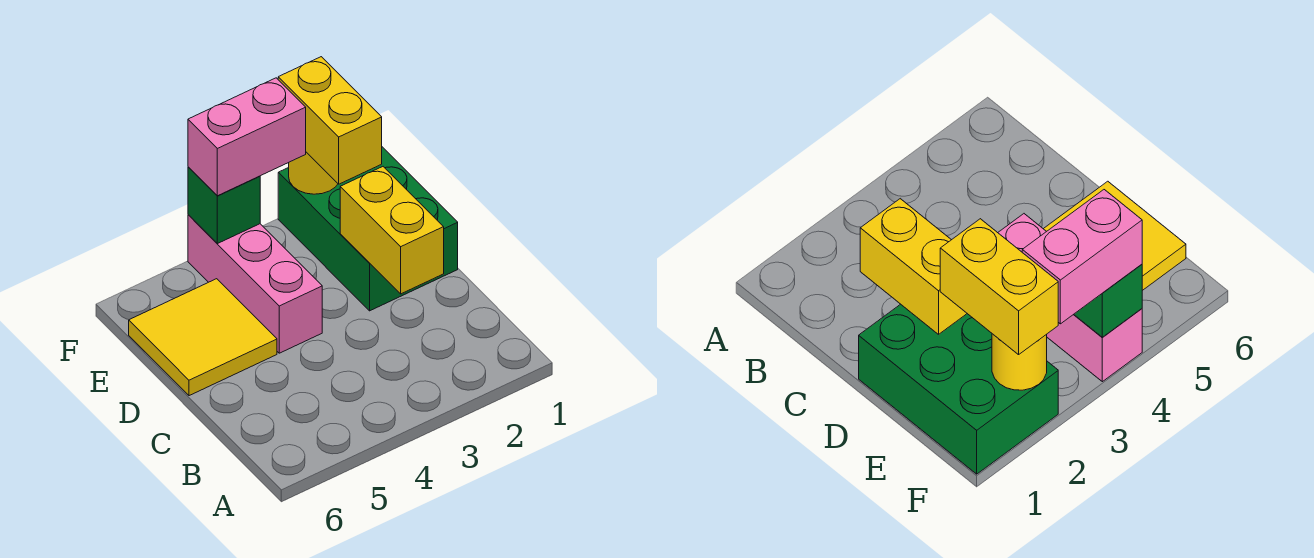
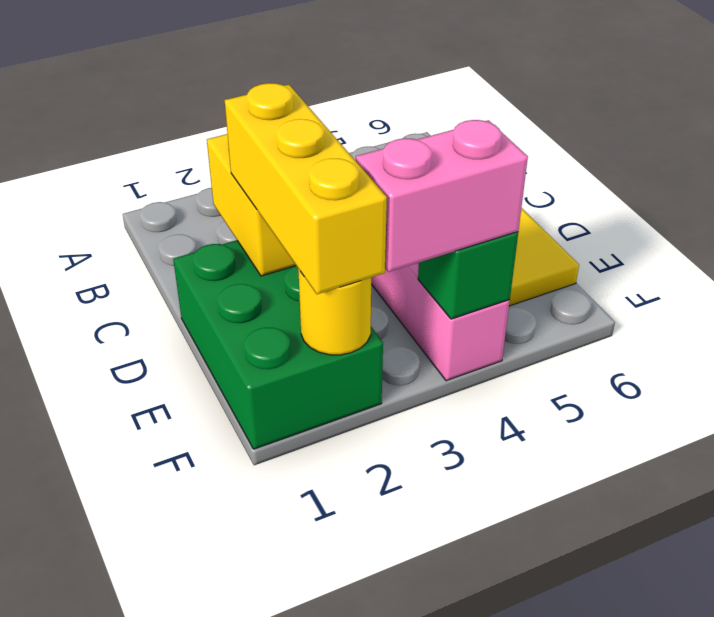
yellow 1x2 brick [278,57,382,184] -> yellow 1x3 brick [225,83,387,294]

